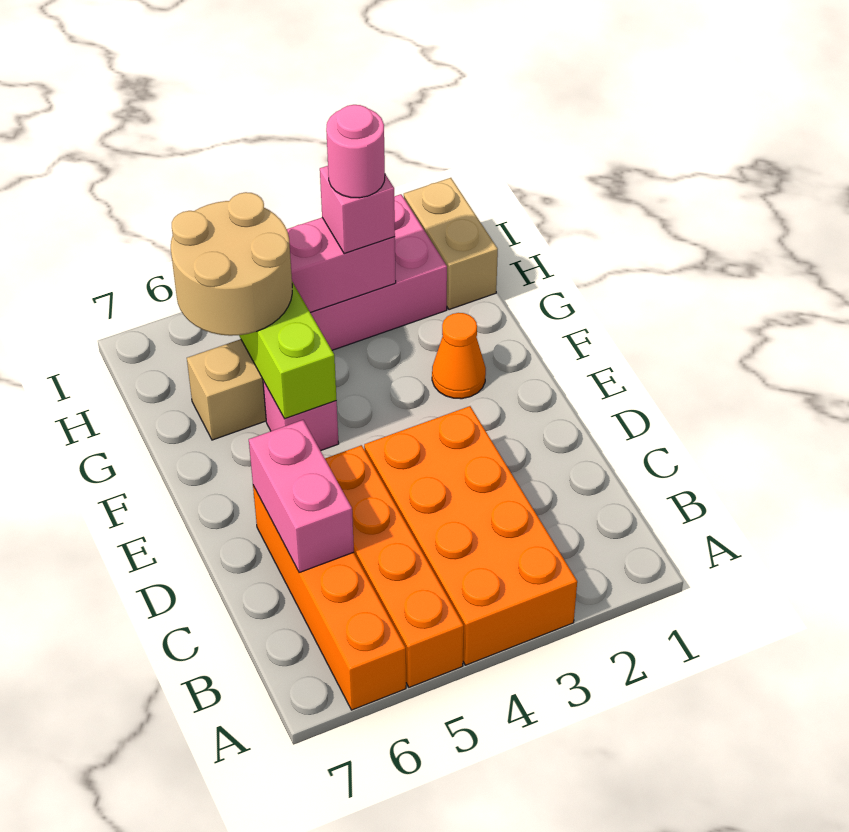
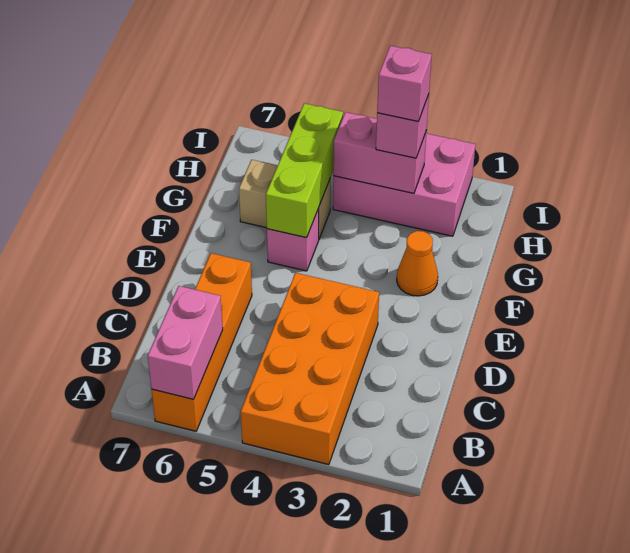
orange 1x4 brick [325,445,464,687] -> none
pink 1x2 brick [249,420,354,573] -> pink 1x2 brick moved to [148,286,223,399]
tan 2x2 round brick [171,192,292,336] -> none
tan 1x2 brick [404,178,498,310] -> none
pink 1x1 round brick [326,105,385,198] -> pink 1x1 brick [377,46,432,122]

